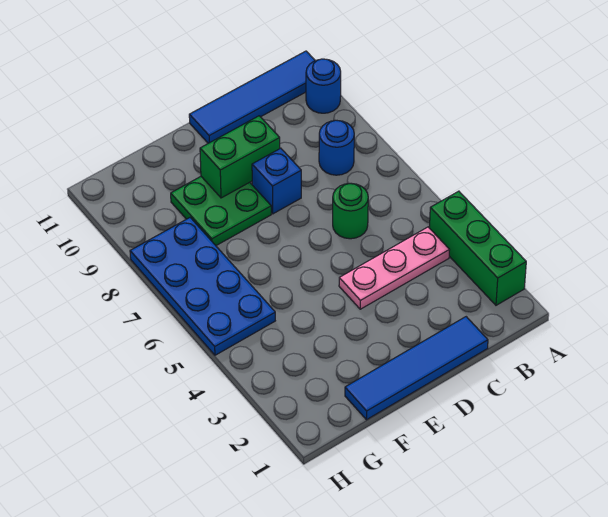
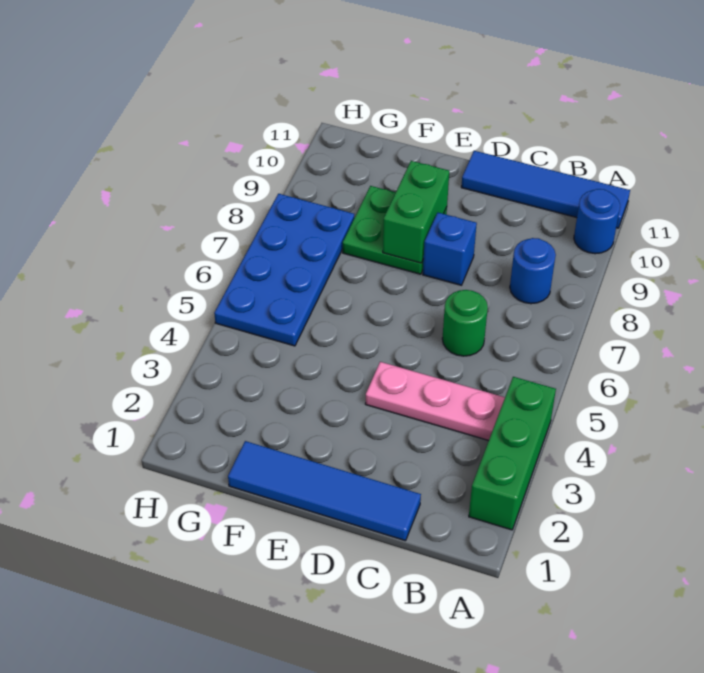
green 1x2 brick [200,116,280,198] -> green 1x2 brick turned to [383,161,449,263]

